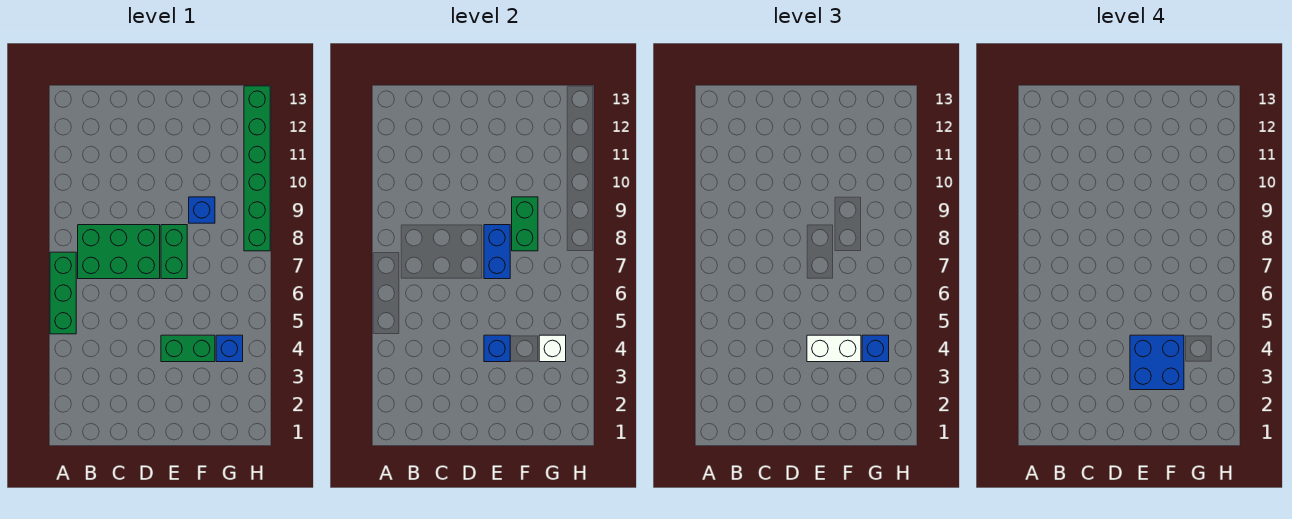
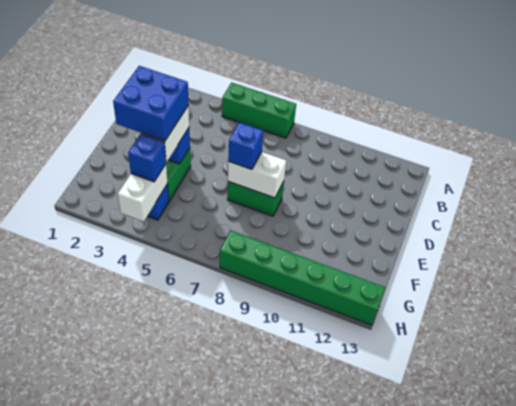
green 2x3 brick [78,225,160,279] -> none
blue 1x2 brick [484,225,510,279] -> white 1x2 brick [228,152,286,198]
green 1x2 brick [512,197,538,251] -> none
blue 1x1 brick [189,197,215,223] -> blue 1x1 brick moved to [228,122,263,169]
white 1x1 brick [539,335,566,362] -> white 1x2 brick [118,164,168,222]

